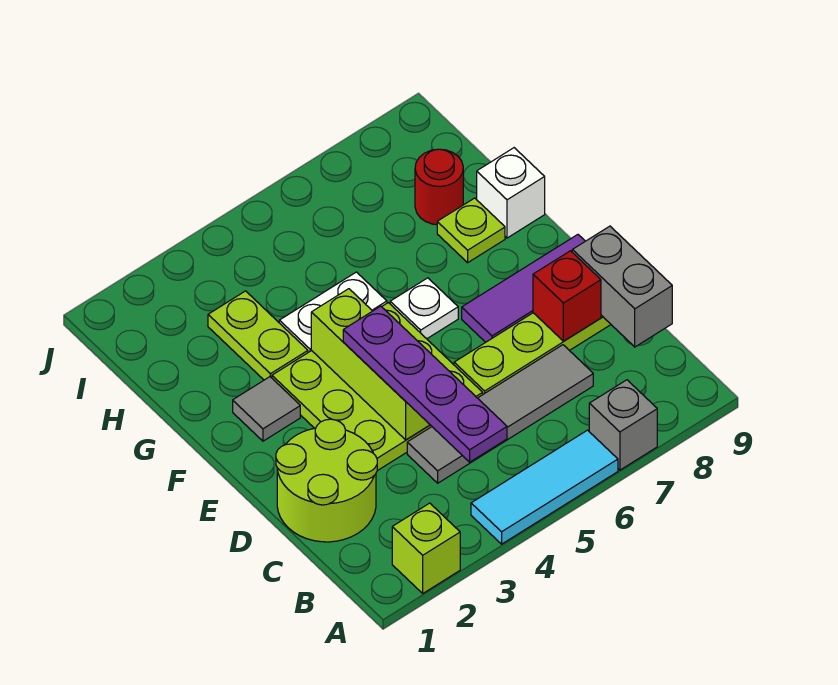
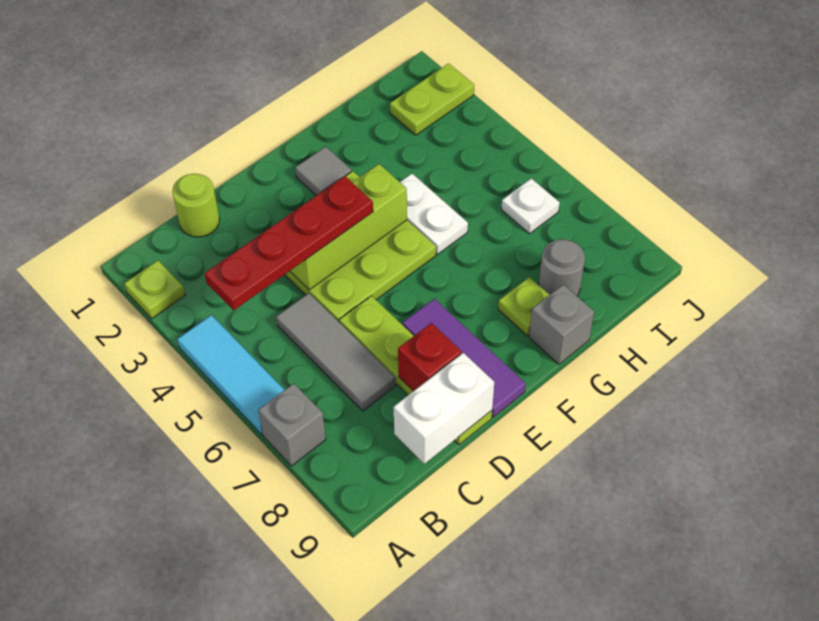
lime 1x1 brick [392,503,460,593] -> lime 1x1 plate [124,261,185,318]
purple 1x4 plate [343,306,507,462] -> red 1x4 plate [205,176,373,310]
lime 2x2 round brick [276,419,377,542] -> lime 1x1 round brick [172,174,220,237]
grey 1x4 tile [407,345,593,483] -> grey 1x3 tile [276,293,396,411]
grey 1x2 brick [572,226,672,347] -> white 1x2 brick [394,353,494,464]
white 1x1 plate [390,278,458,339] -> white 1x1 plate moved to [501,179,560,234]
lime 1x2 plate [208,291,308,380] -> lime 1x2 plate moved to [390,64,474,135]
white 1x1 brick [477,148,545,238] -> grey 1x1 brick [529,284,594,364]
red 1x1 round brick [415,149,463,225] -> grey 1x1 round brick [539,239,585,296]

